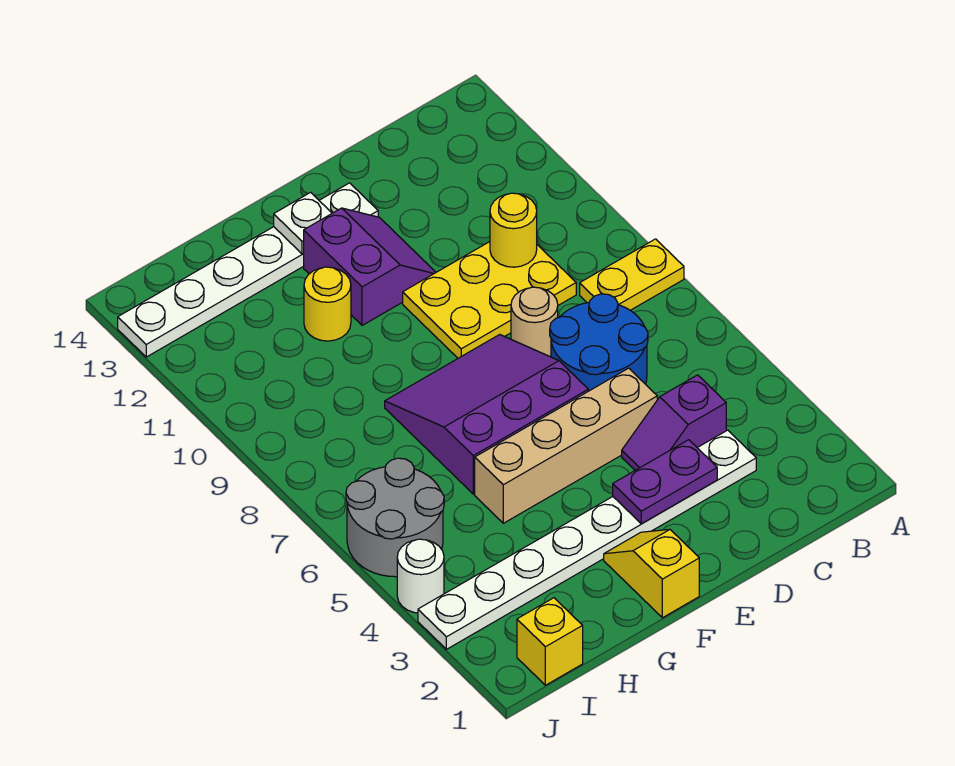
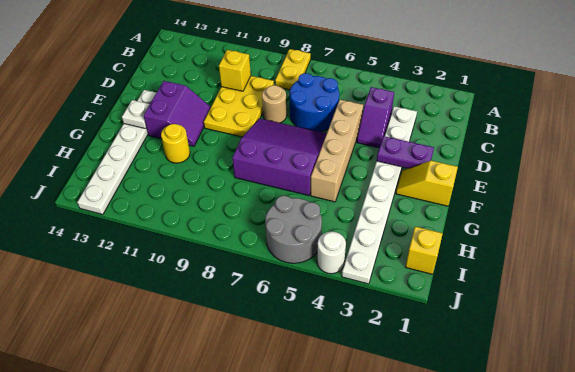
yellow 1x1 round brick [490,193,537,267] -> yellow 1x1 brick [219,50,251,91]
purple 1x2 plate [613,440,717,524] -> purple 1x2 plate turned to [377,136,434,168]
purple 3x3 slope [385,335,588,494] -> purple 3x3 slope turned to [232,118,327,196]
purple 2x2 slope [303,208,436,325] -> purple 2x2 slope turned to [143,81,211,146]

